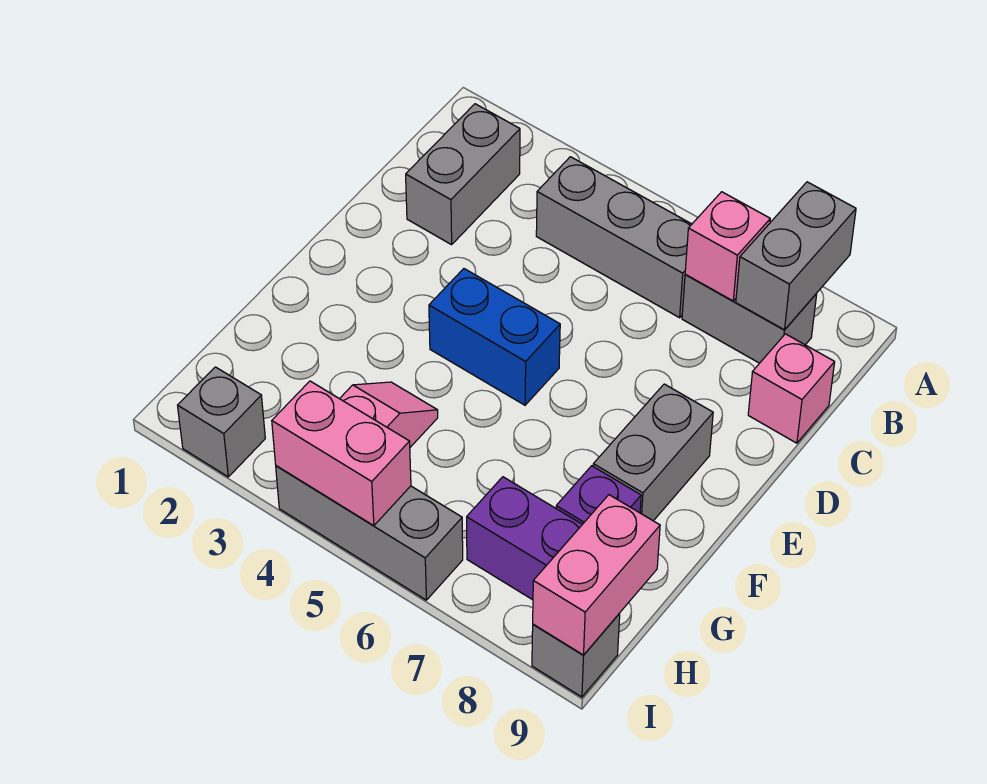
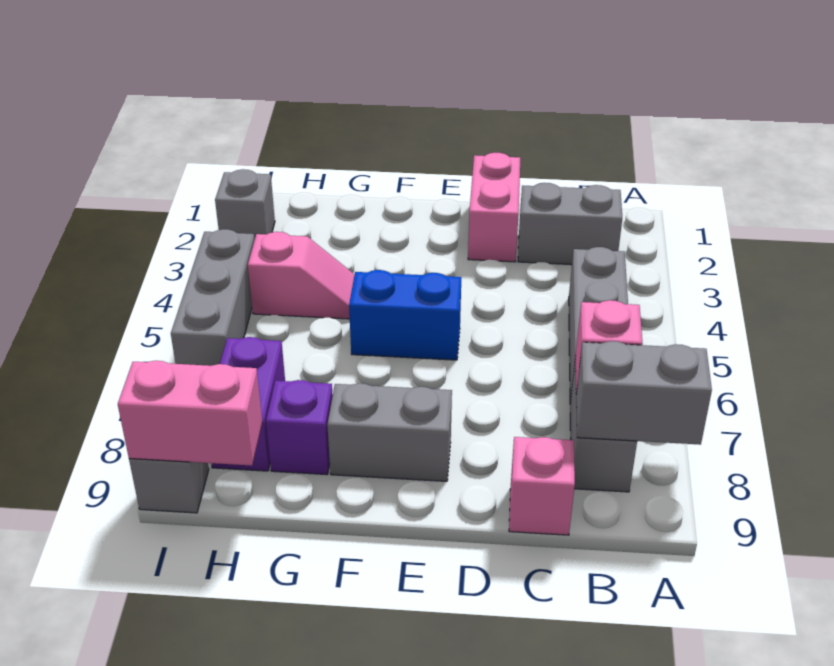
blue 1x2 brick [429,269,560,405] -> blue 1x2 brick turned to [349,270,461,360]
pink 1x2 brick [272,381,411,526] -> pink 1x2 brick moved to [468,153,520,262]

